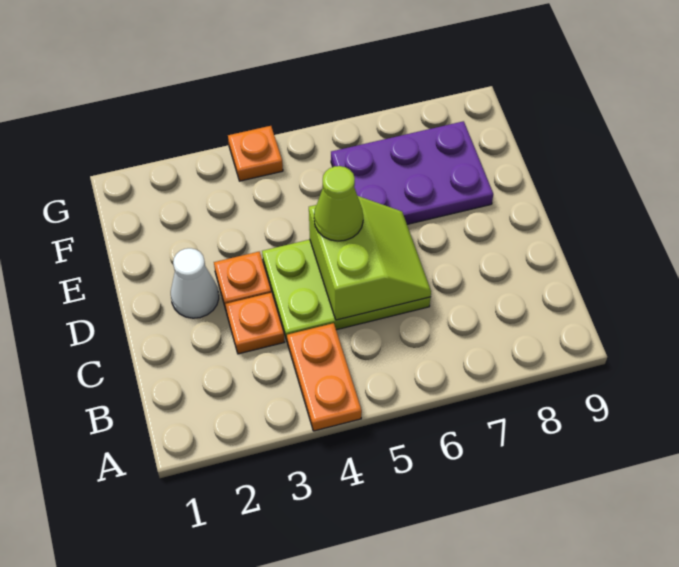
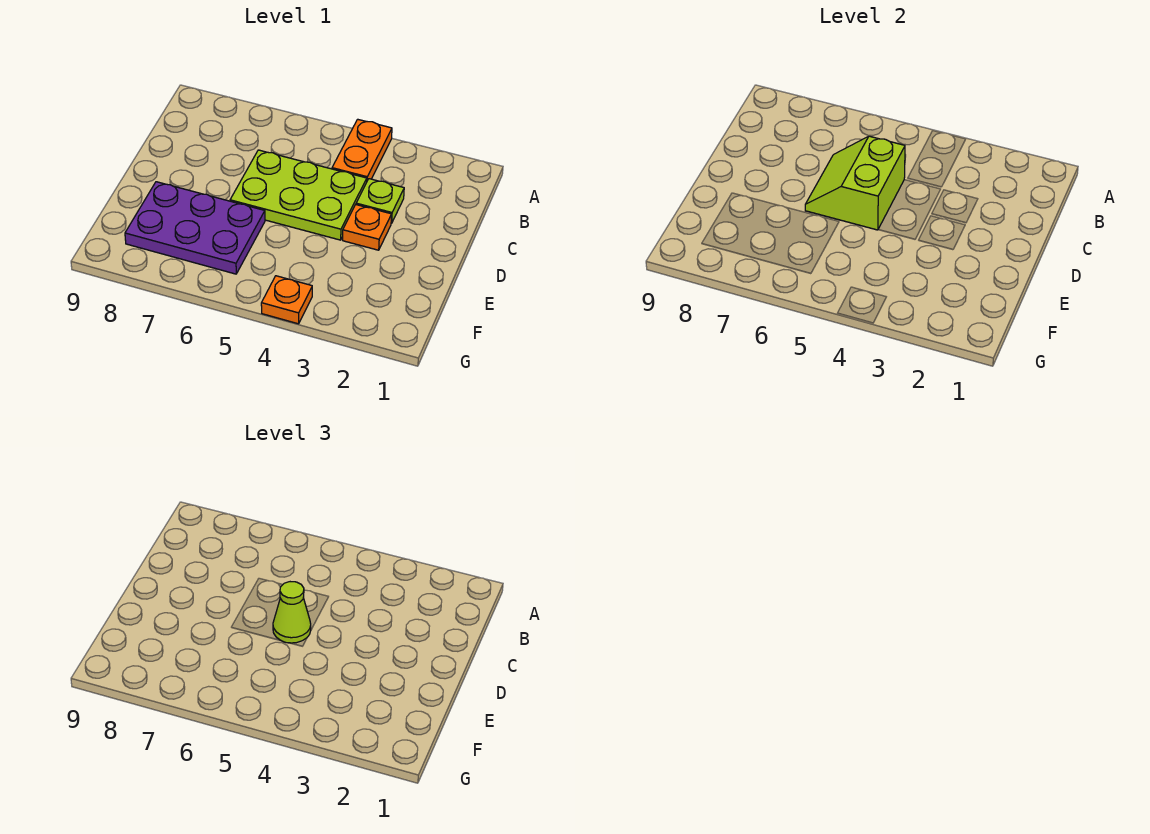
orange 1x1 plate [225,293,285,354] -> lime 1x1 plate [356,179,404,223]
white 1x1 cone [171,248,219,318] -> none

